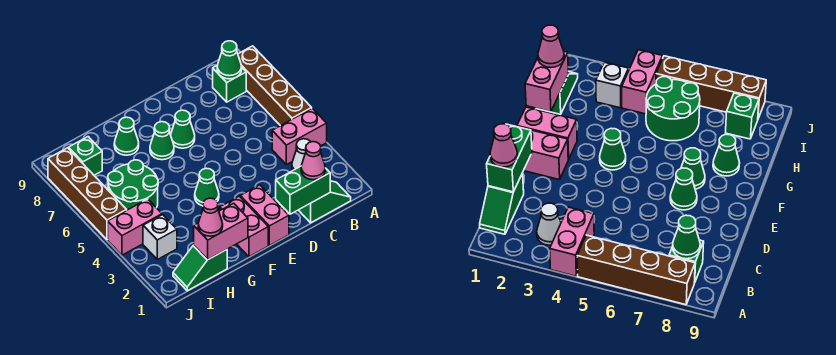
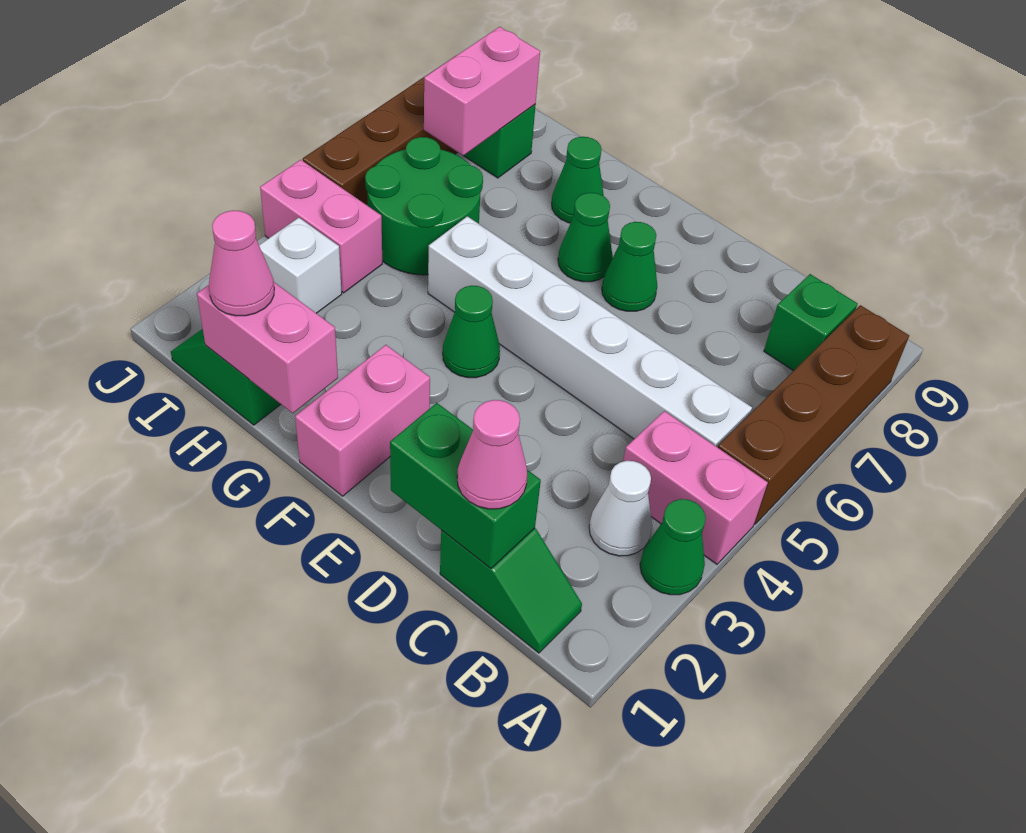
none -> white 1x6 brick [428,216,752,447]
green 1x1 cone [217,41,242,79] -> green 1x1 cone moved to [640,499,706,595]
pink 1x2 brick [240,185,289,245] -> pink 1x2 brick moved to [424,27,540,156]

